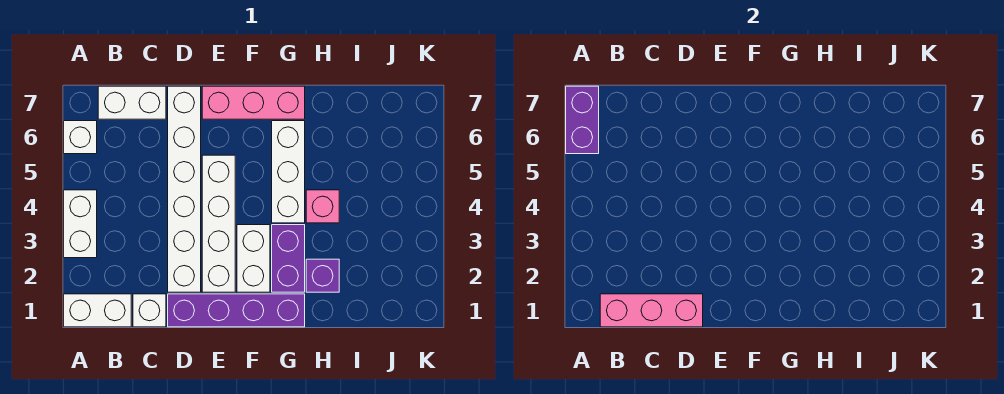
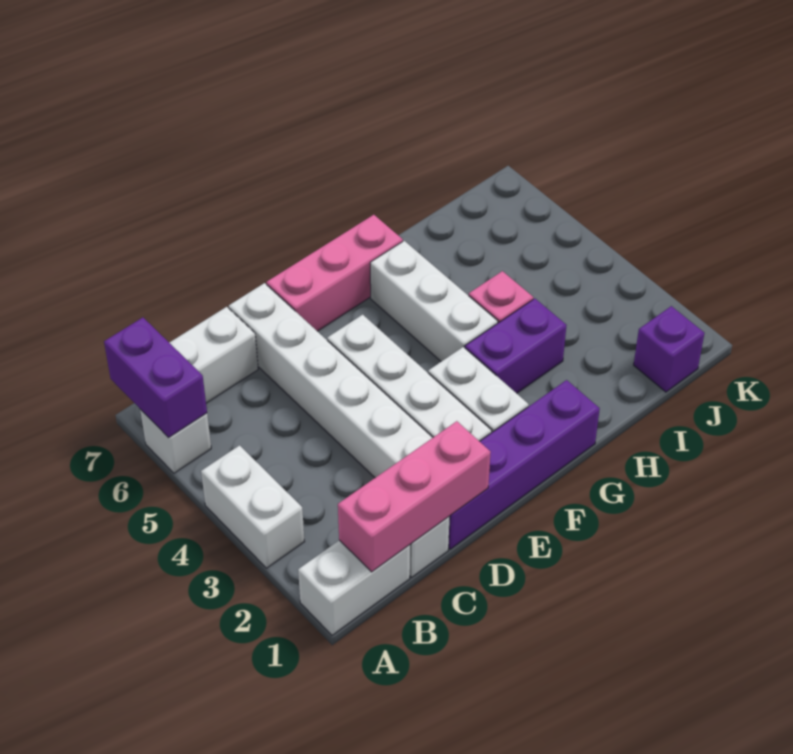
purple 1x2 brick [272,225,305,292] -> purple 1x2 brick turned to [465,299,567,393]
purple 1x1 brick [306,259,339,292] -> purple 1x1 brick moved to [634,306,704,392]

